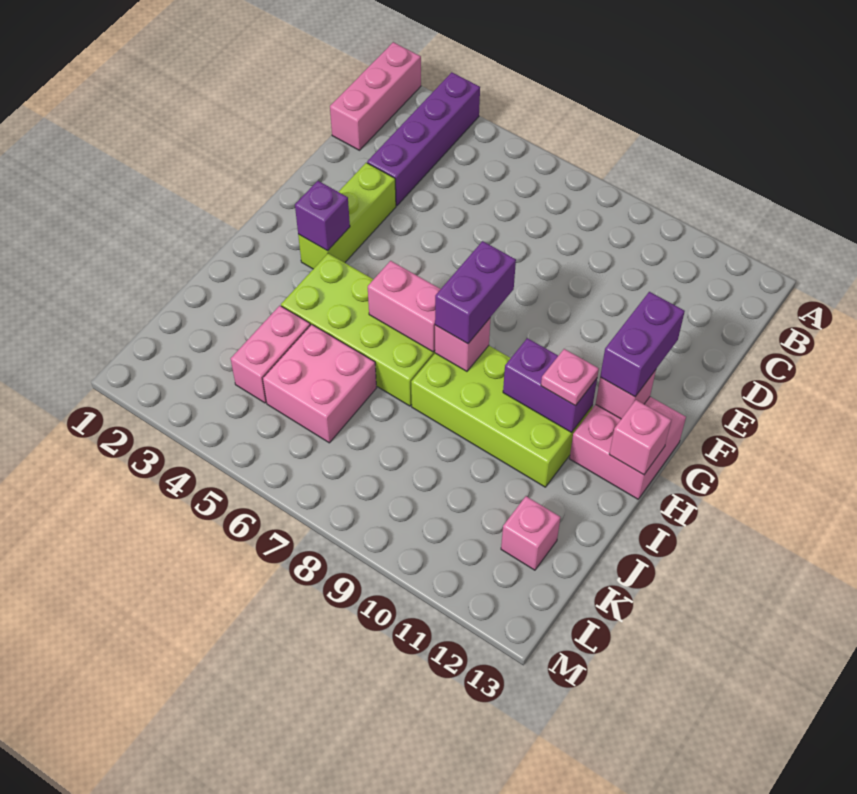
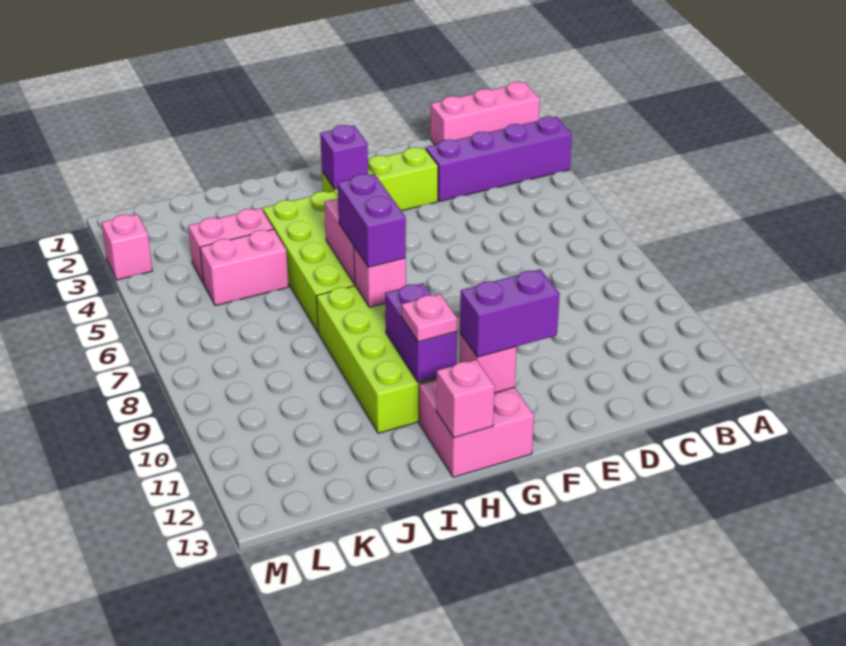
purple 1x2 brick [435,241,516,344] -> purple 1x2 brick turned to [337,174,406,267]
pink 2x2 brick [263,324,376,443] -> pink 1x2 brick [200,229,289,306]
pink 1x1 brick [501,496,560,570] -> pink 1x1 brick moved to [102,214,152,280]

